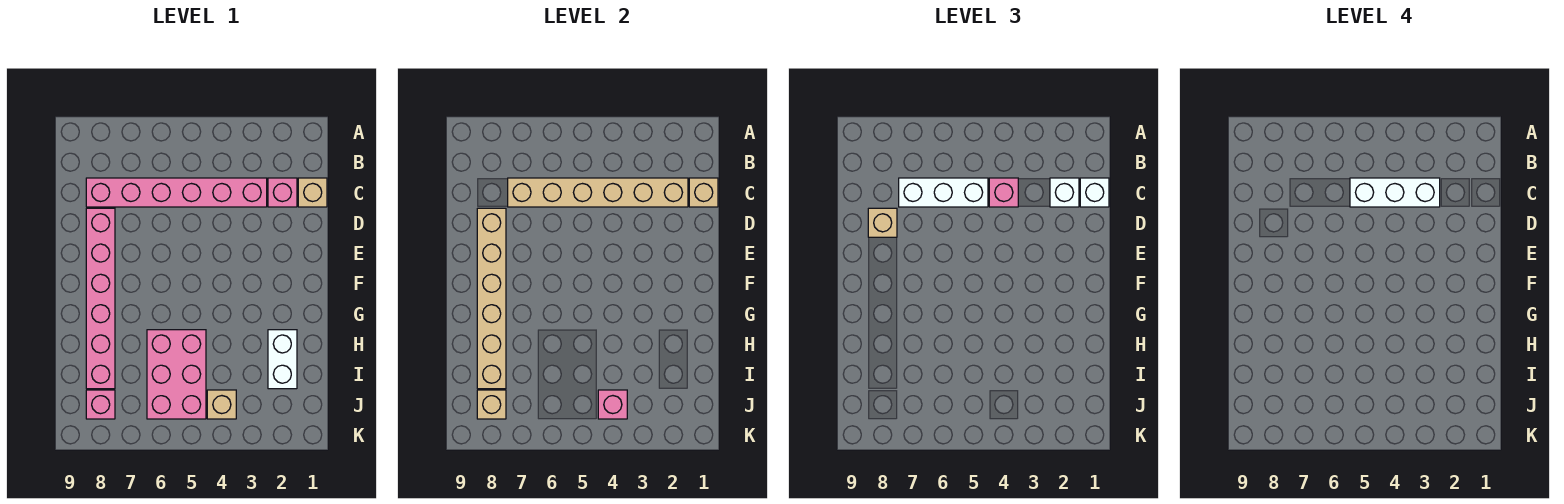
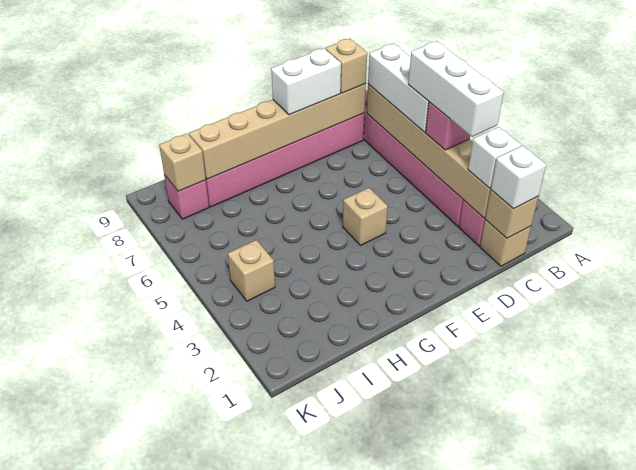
none -> tan 1x1 brick [343,188,388,246]
white 1x2 brick [268,330,297,389] -> white 1x2 brick moved to [271,48,341,115]
pink 2x3 brick [147,330,206,419] -> none
pink 1x1 brick [598,390,627,419] -> none

